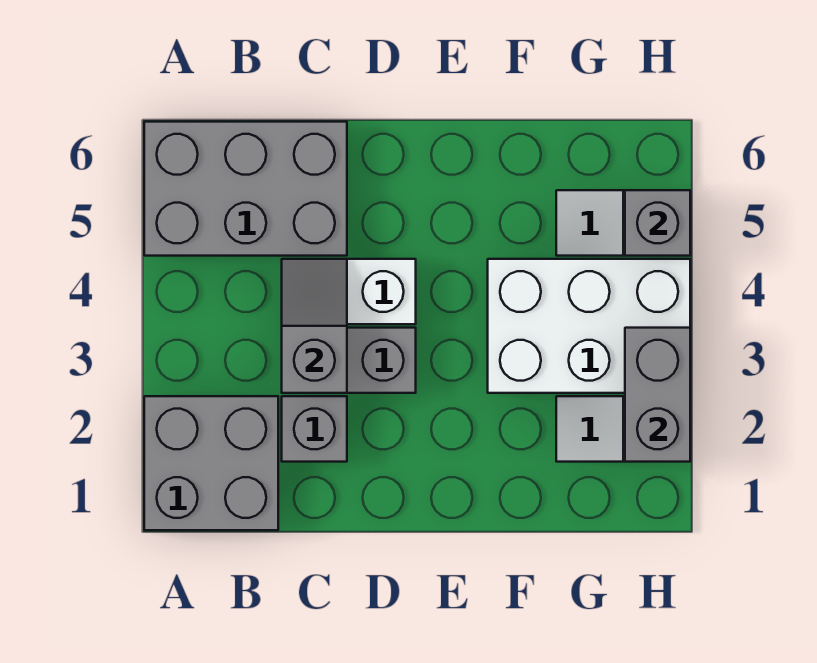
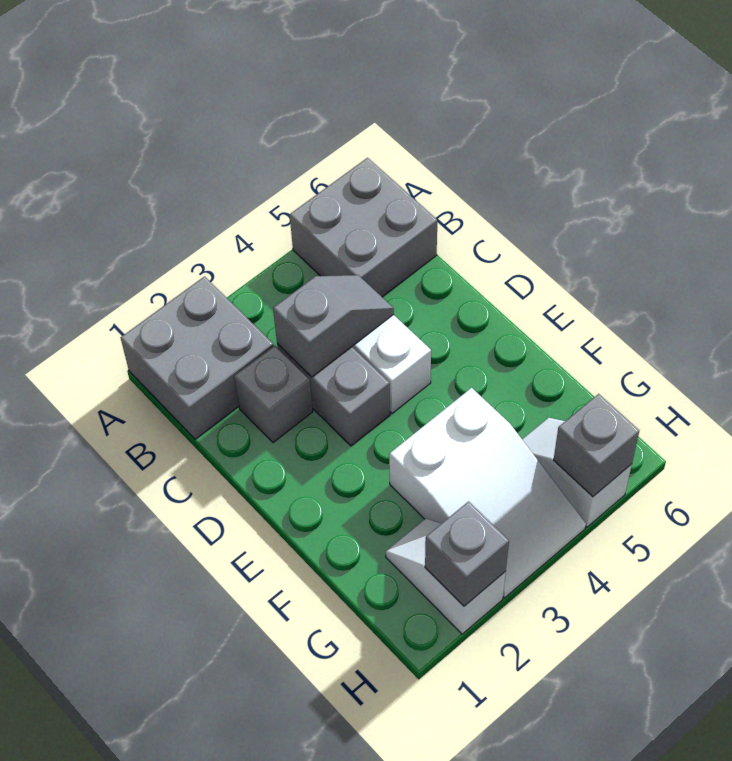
grey 2x3 brick [144,122,347,256] -> grey 2x2 brick [290,158,437,297]
white 2x3 brick [488,259,690,393] -> white 2x3 slope [389,388,586,598]
grey 1x2 brick [625,328,690,462] -> grey 1x1 brick [425,501,509,606]

